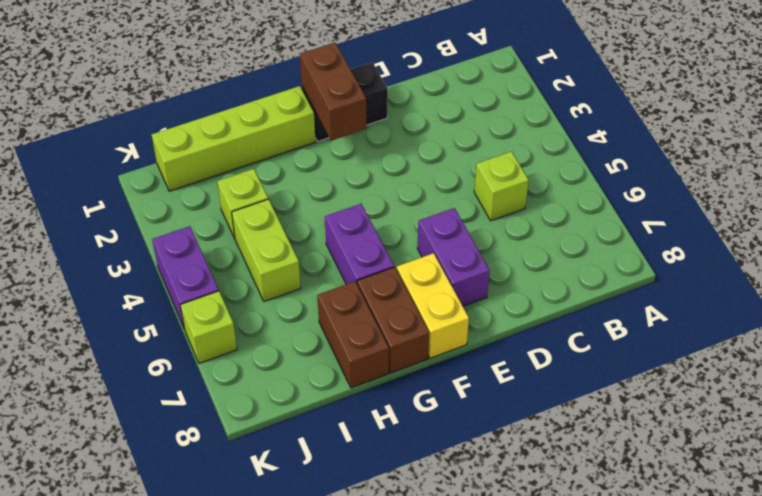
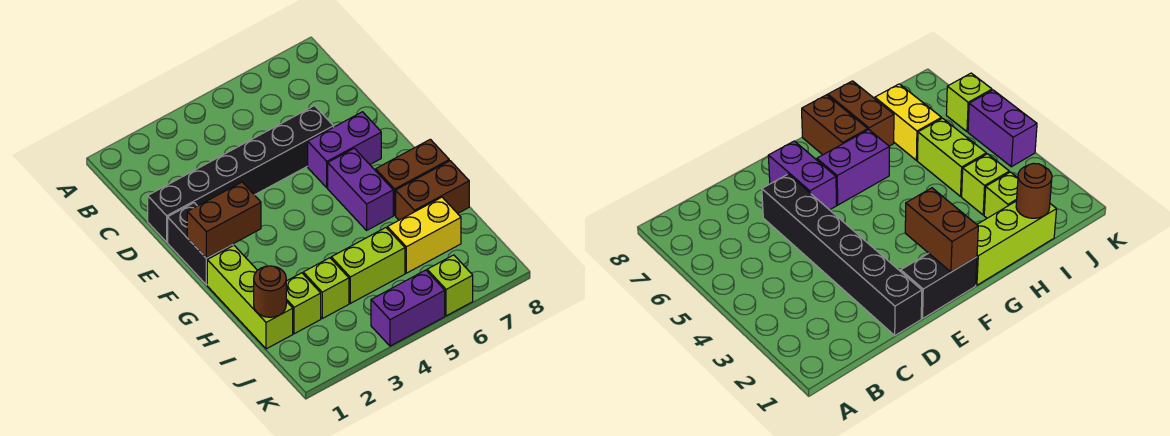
lime 1x1 brick [474,152,529,221] -> lime 1x1 brick moved to [286,273,321,334]
none -> black 1x6 brick [148,106,334,242]
yellow 1x2 brick [397,253,469,358] -> yellow 1x2 brick moved to [387,197,461,273]
lime 1x4 brick [152,86,316,191] -> lime 1x3 brick [207,245,293,349]
purple 1x2 brick [325,204,394,284] -> purple 1x2 brick turned to [328,148,393,230]
none -> brown 1x1 round brick [254,266,286,317]

